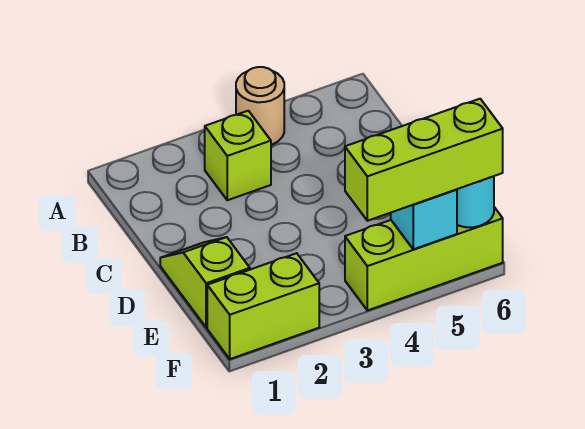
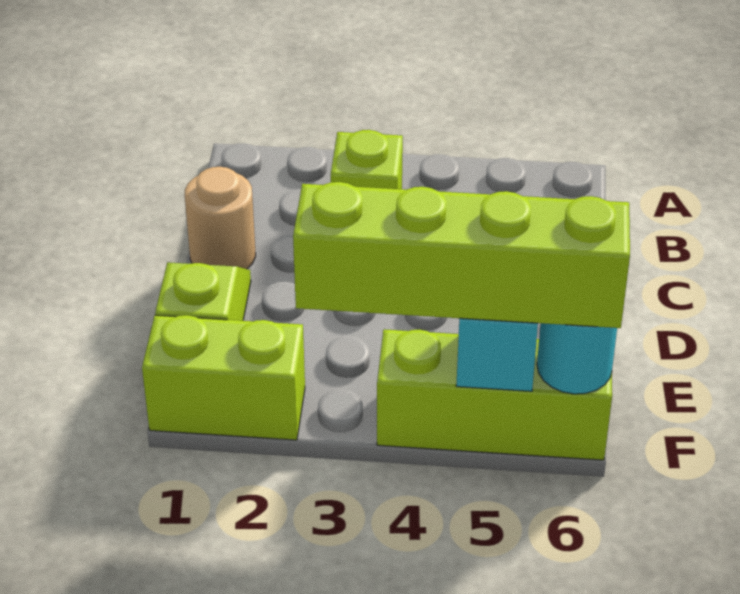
tan 1x1 round brick [236,67,284,145] -> tan 1x1 round brick moved to [185,167,256,269]
lime 1x3 brick [345,99,503,221] -> lime 1x4 brick [293,182,630,328]

